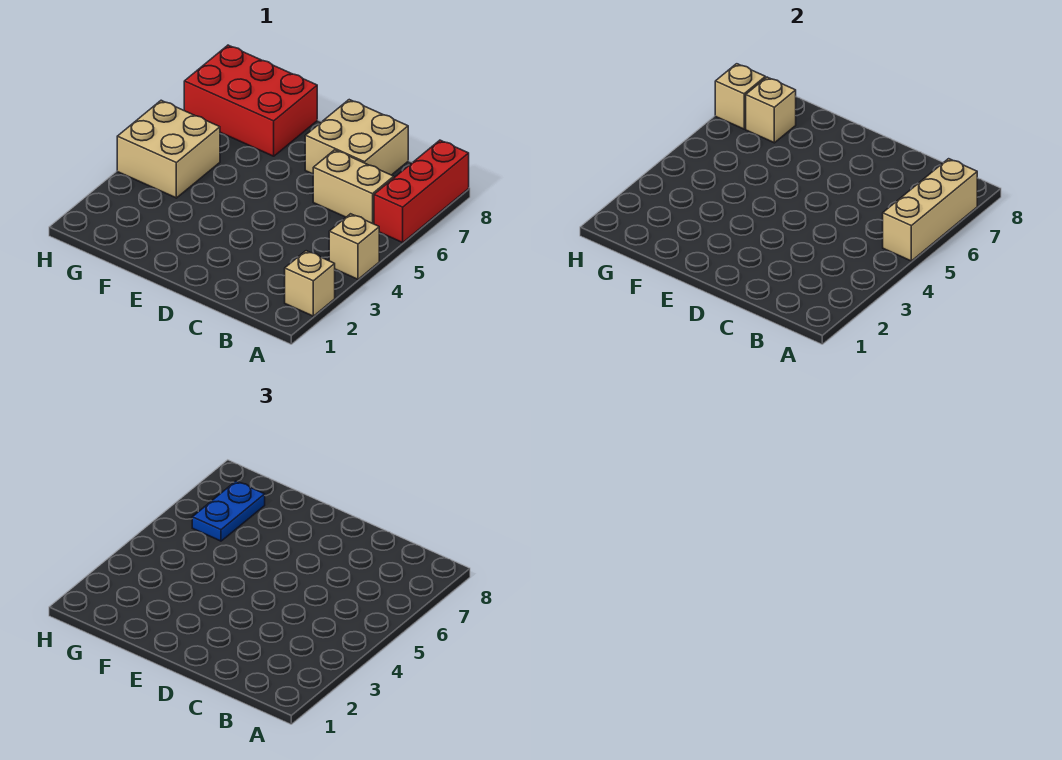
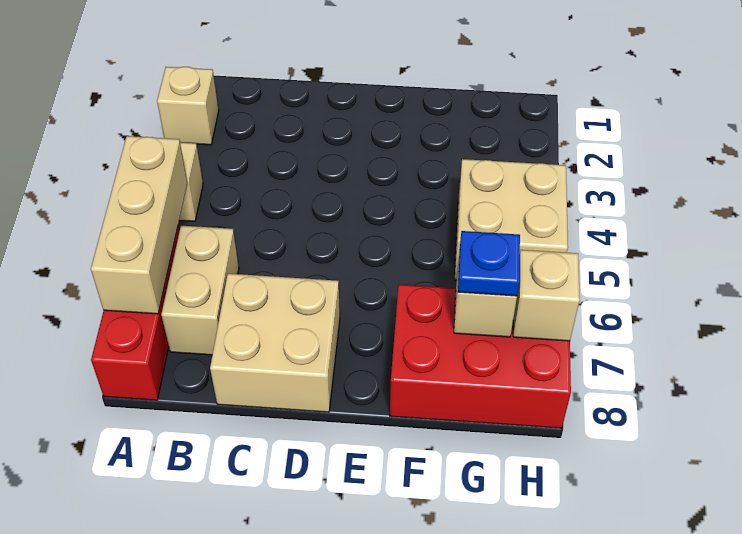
tan 1x2 brick [313,150,394,224] -> tan 1x2 brick turned to [161,226,239,355]
blue 1x2 plate [192,481,265,541] -> blue 1x1 plate [458,231,520,296]

